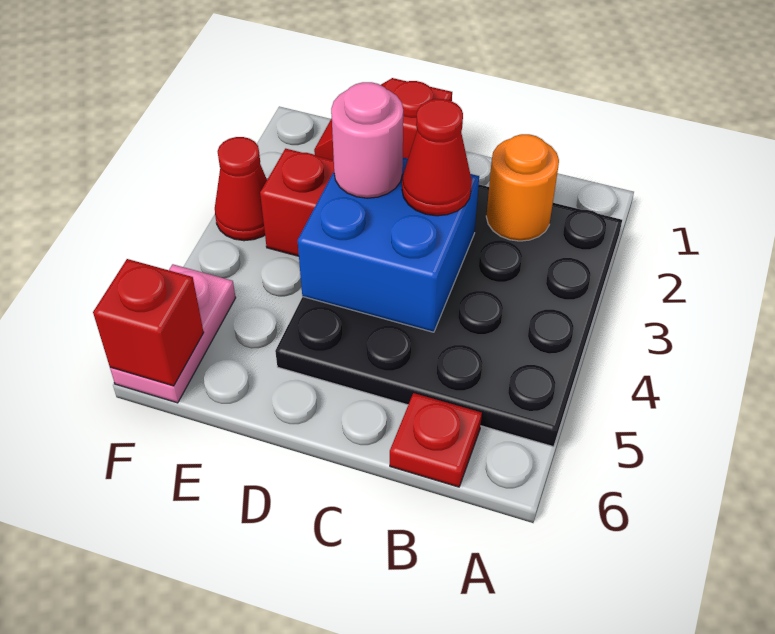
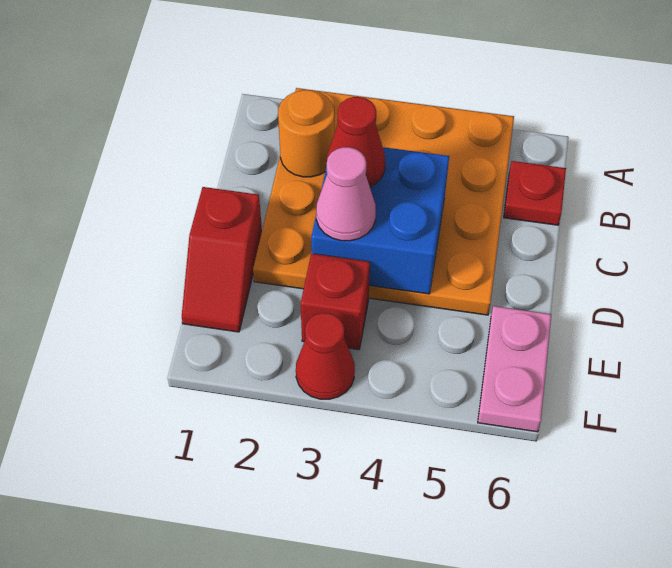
black 4x4 plate [275,185,622,447] -> orange 4x4 plate [253,88,514,315]
pink 1x1 round brick [331,82,403,198] -> pink 1x1 cone [316,147,376,241]
pink 1x2 plate [110,264,236,403] -> pink 1x2 plate turned to [478,306,551,432]
red 1x1 brick [93,259,204,386] -> none

